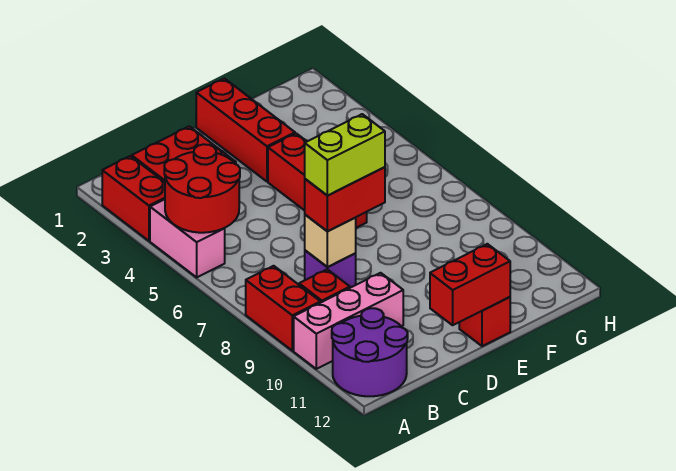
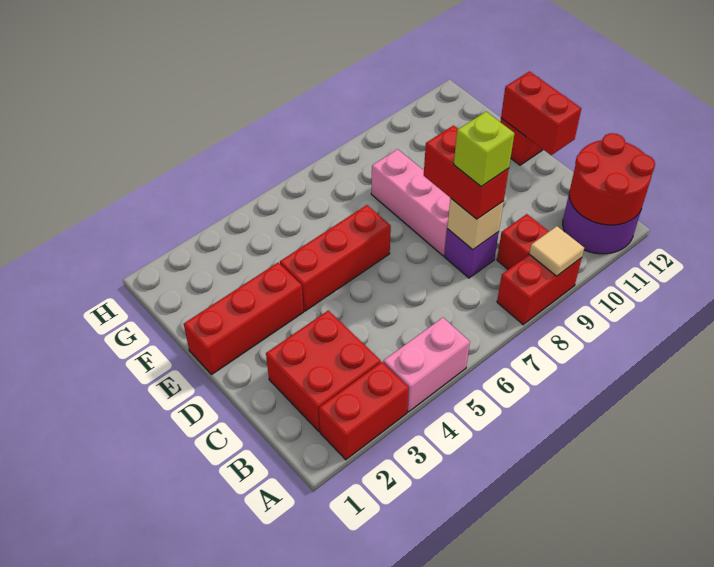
red 2x2 round brick [164,144,240,233] -> red 2x2 round brick moved to [569,133,655,225]
none -> tan 1x1 tile [529,226,584,276]
pink 1x3 brick [294,273,403,369] -> pink 1x3 brick moved to [371,149,450,256]
lime 1x2 brick [305,114,385,196] -> lime 1x1 brick [454,112,514,186]

